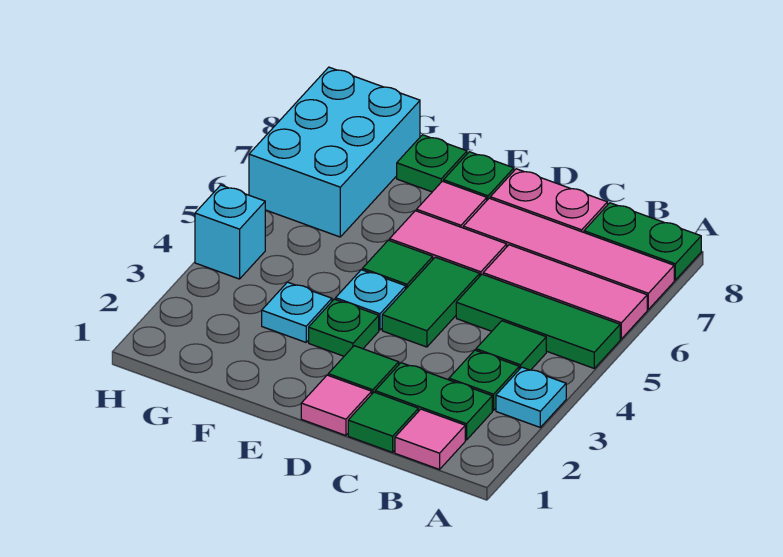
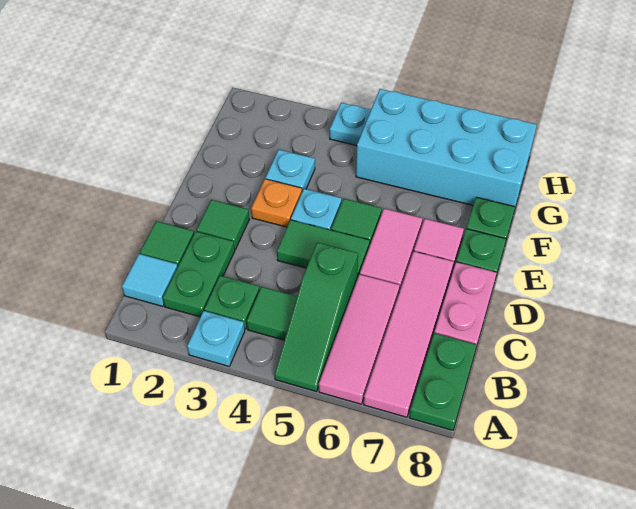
green 1x3 tile [456,274,620,368] -> green 1x3 slope [275,242,358,391]
pink 1x1 tile [395,409,465,469] -> cyan 1x1 tile [122,254,178,306]
pink 1x1 tile [301,375,372,435] -> none
green 1x1 plate [309,299,379,356] -> orange 1x1 plate [251,179,302,227]
cyan 2x3 brick [249,67,420,237] -> cyan 2x4 brick [356,89,537,211]
cyan 1x1 brick [195,185,265,279] -> cyan 1x1 plate [330,103,371,146]

